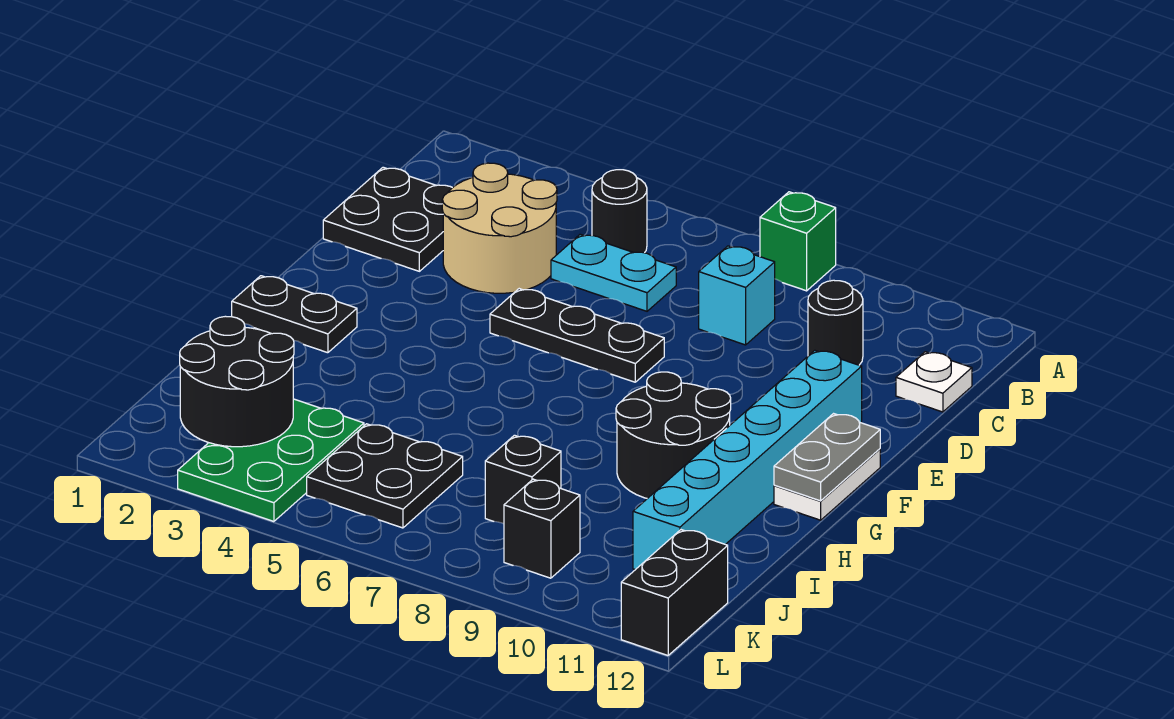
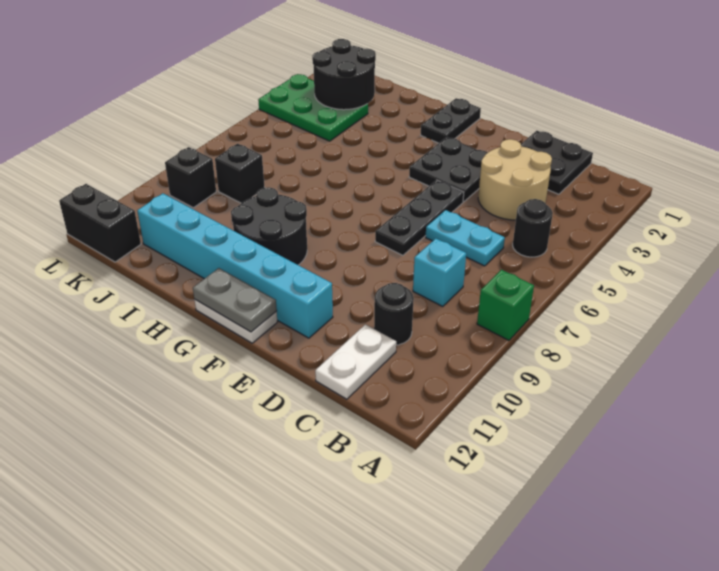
cyan 1x2 plate [551,234,676,311] -> cyan 1x2 plate turned to [426,210,505,266]
white 1x1 plate [896,352,972,412] -> white 1x2 plate [315,325,396,399]
black 2x2 plate [307,424,463,528] -> black 2x2 plate moved to [409,137,487,202]

